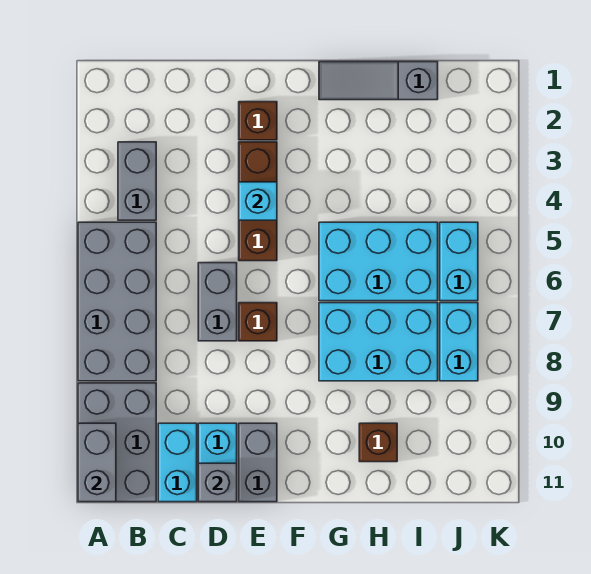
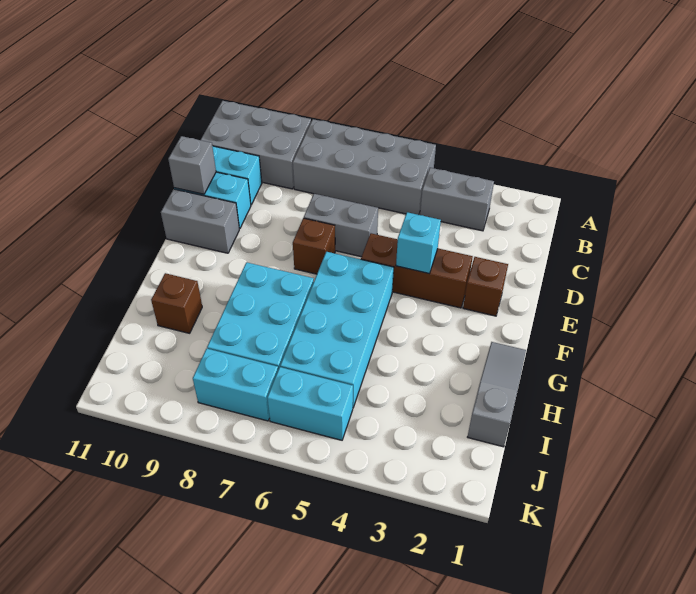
grey 1x2 brick [78,423,116,502] -> none
cyan 2x3 brick [319,222,438,301] -> cyan 2x4 brick [280,252,394,407]

